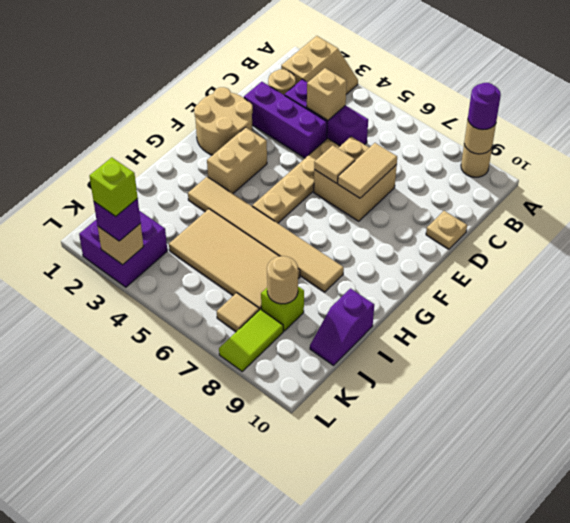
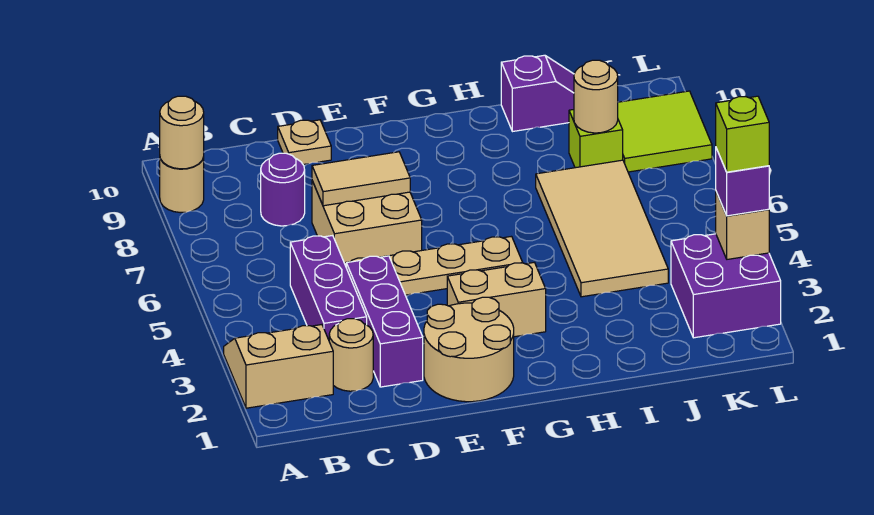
purple 1x1 round brick [468,83,501,130] -> purple 1x1 round brick moved to [261,153,305,226]
tan 1x1 brick [307,68,347,120] -> none
tan 1x1 tile [314,145,355,183] -> none
tan 1x6 tile [188,177,344,292] -> none
tan 1x1 tile [217,293,259,332] -> none
lime 1x2 tile [219,309,283,371] -> lime 2x2 tile [618,91,712,172]

